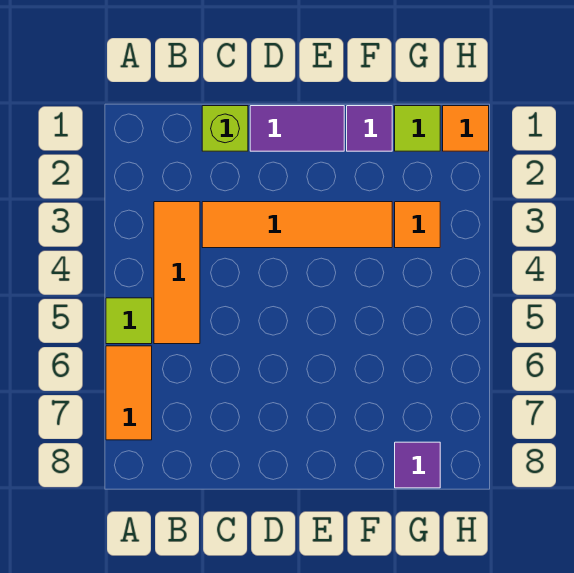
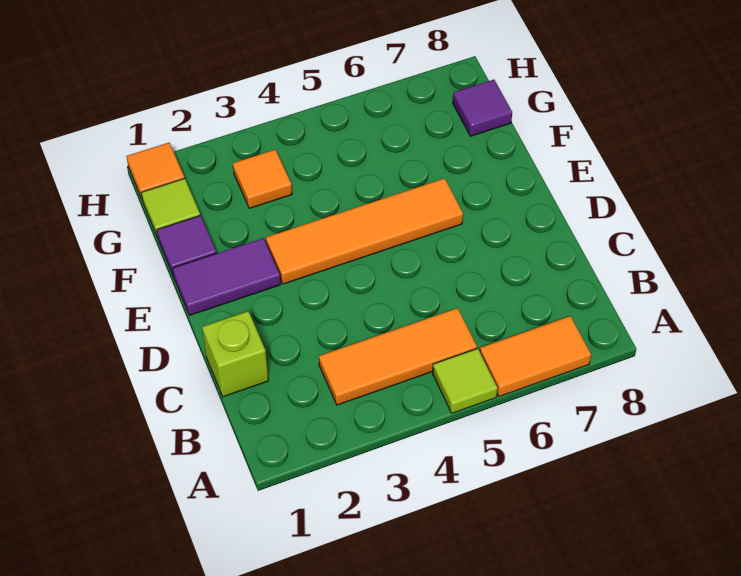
orange 1x4 tile [202,202,392,248] -> orange 1x4 tile turned to [266,178,463,284]
purple 1x2 tile [250,106,344,151] -> purple 1x2 tile turned to [172,238,281,315]

